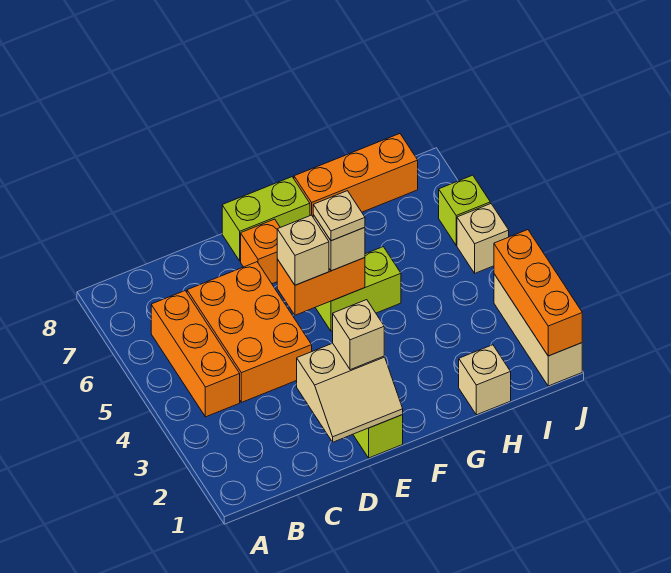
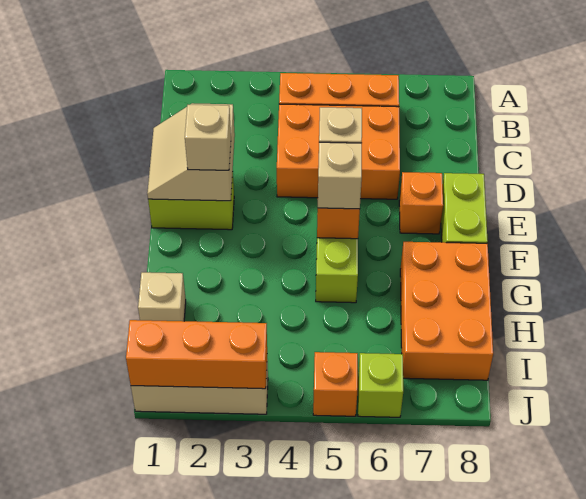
tan 1x1 plate [313,191,365,241] -> none
orange 1x3 brick [294,134,418,216] -> orange 2x3 brick [400,242,493,380]
tan 1x1 brick [457,204,509,273] -> orange 1x1 brick [313,352,358,416]

